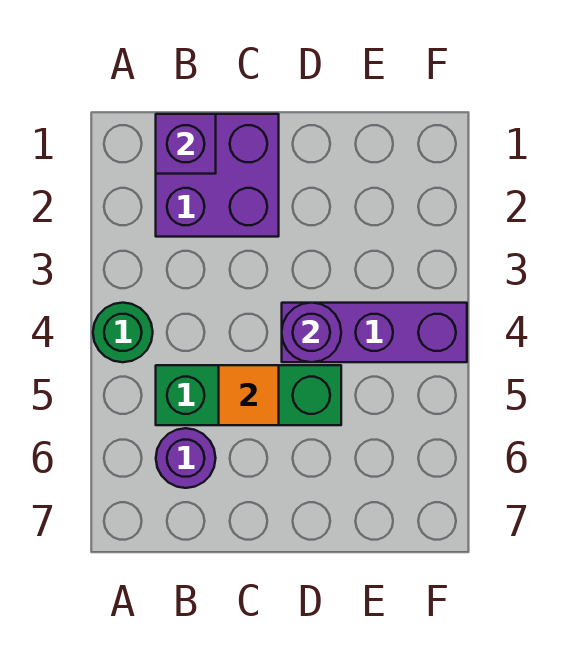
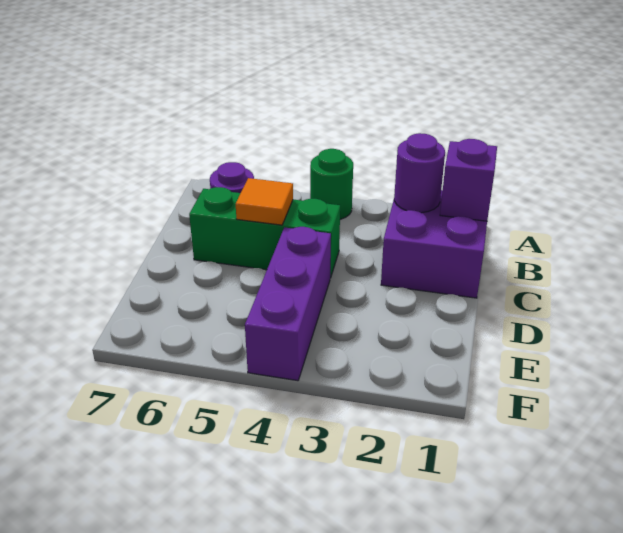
green 1x3 brick [156,365,341,425] -> green 1x3 brick turned to [189,187,340,278]
purple 1x1 round brick [282,303,341,362] -> purple 1x1 round brick moved to [394,133,445,213]

